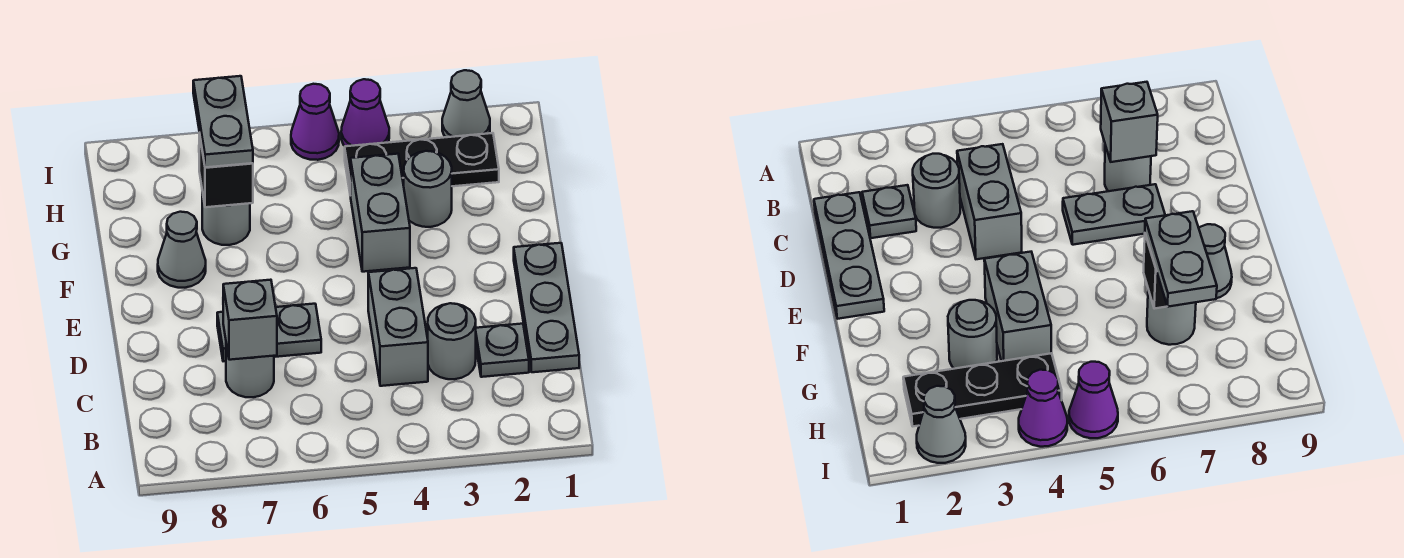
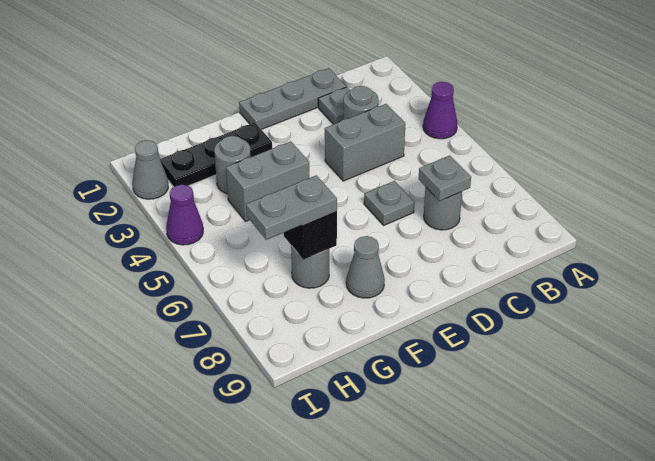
grey 1x1 brick [223,280,277,360] -> grey 1x1 plate [419,155,471,201]
grey 1x2 plate [217,304,321,361] -> grey 1x1 plate [364,181,415,225]
black 1x3 plate [345,133,499,195] -> black 1x3 plate turned to [160,123,272,187]
purple 1x1 cone [291,84,339,160] -> purple 1x1 cone moved to [423,82,458,139]

